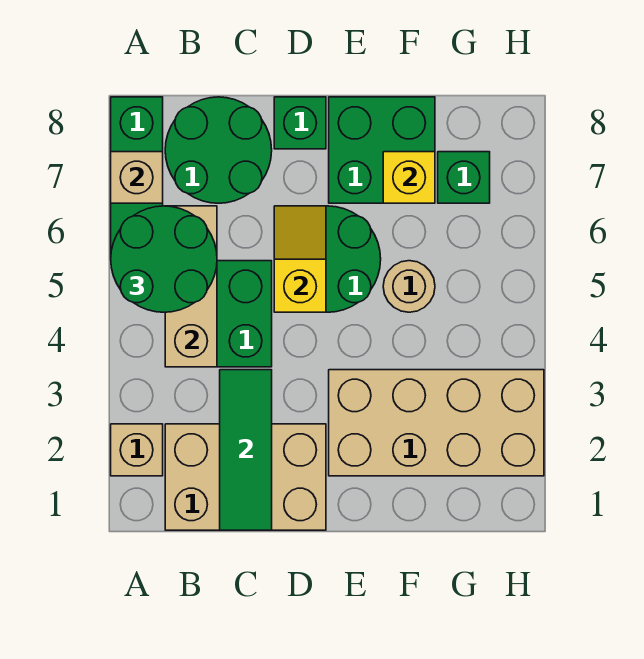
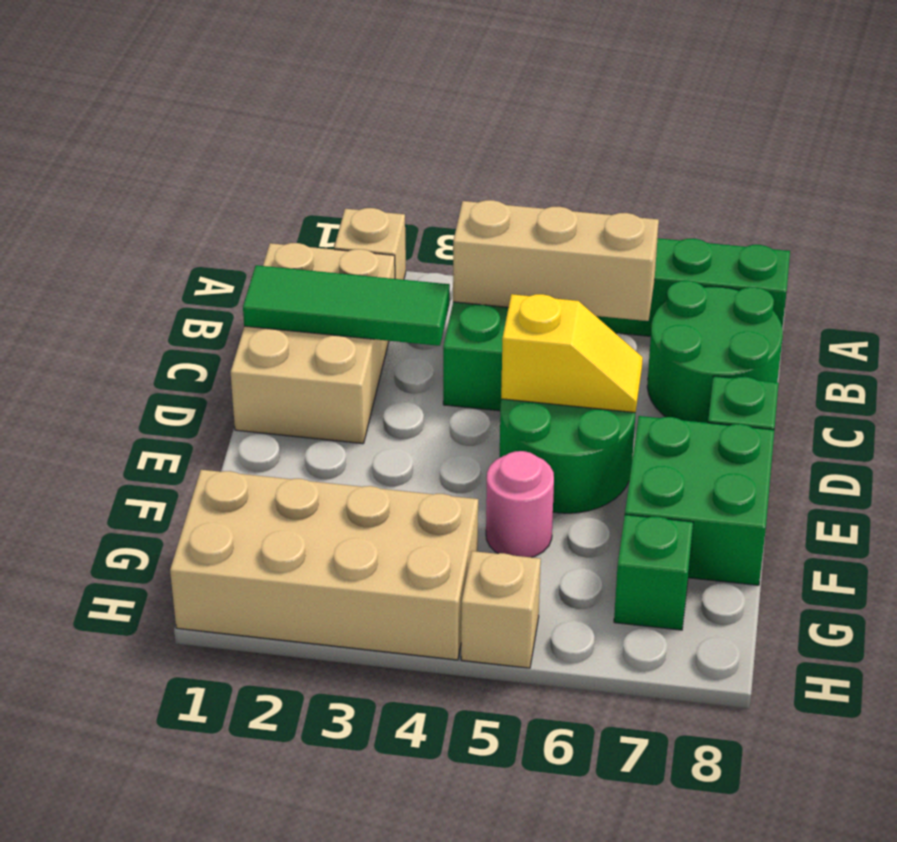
green 2x2 round brick [111,206,217,312] -> none
tan 1x1 brick [111,152,163,203] -> tan 1x1 brick moved to [461,551,541,668]
tan 2x4 brick [329,370,544,476] -> tan 2x4 brick turned to [170,470,478,660]
tan 1x1 round brick [383,261,435,312] -> pink 1x1 round brick [486,451,554,557]
yellow 1x1 brick [383,152,435,203] -> none

